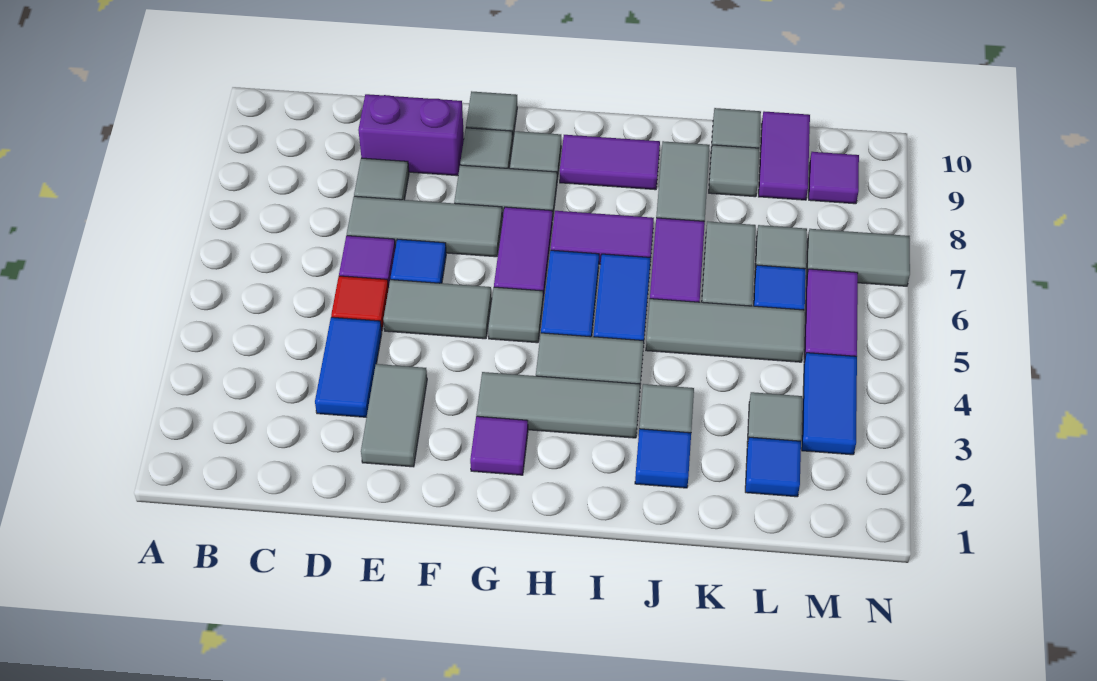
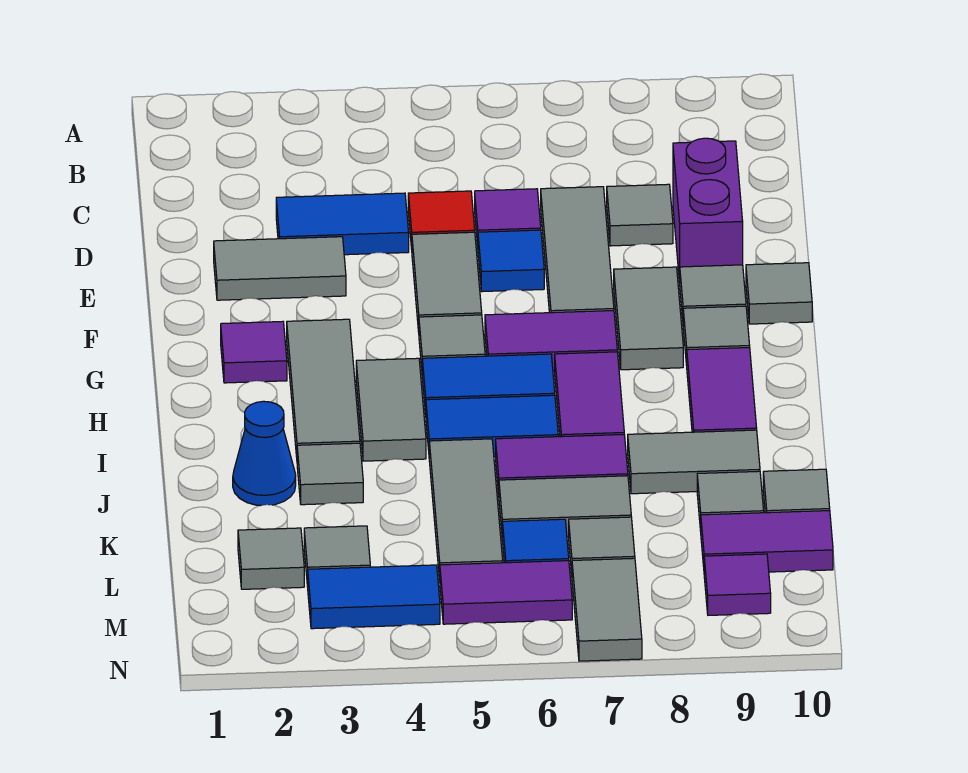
blue 1x1 tile [635,429,691,488] -> blue 1x1 cone [233,401,296,505]
blue 1x1 tile [745,437,801,497] -> grey 1x1 tile [238,528,304,589]

